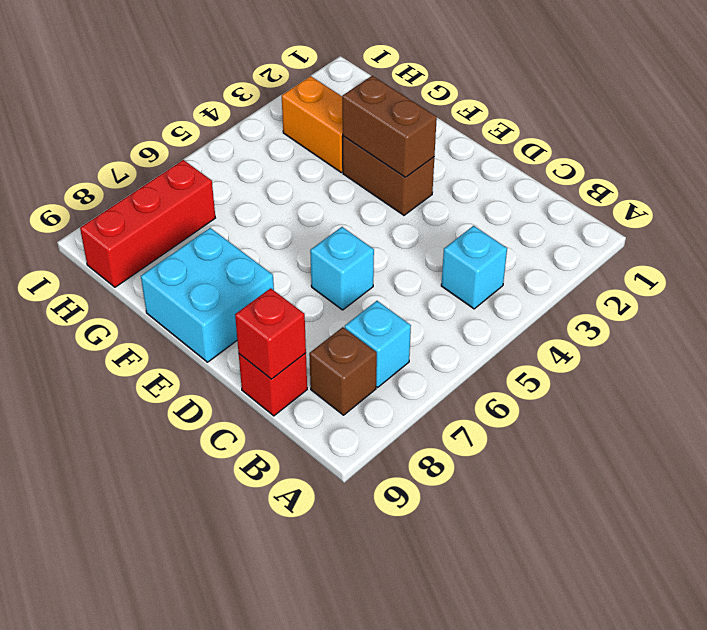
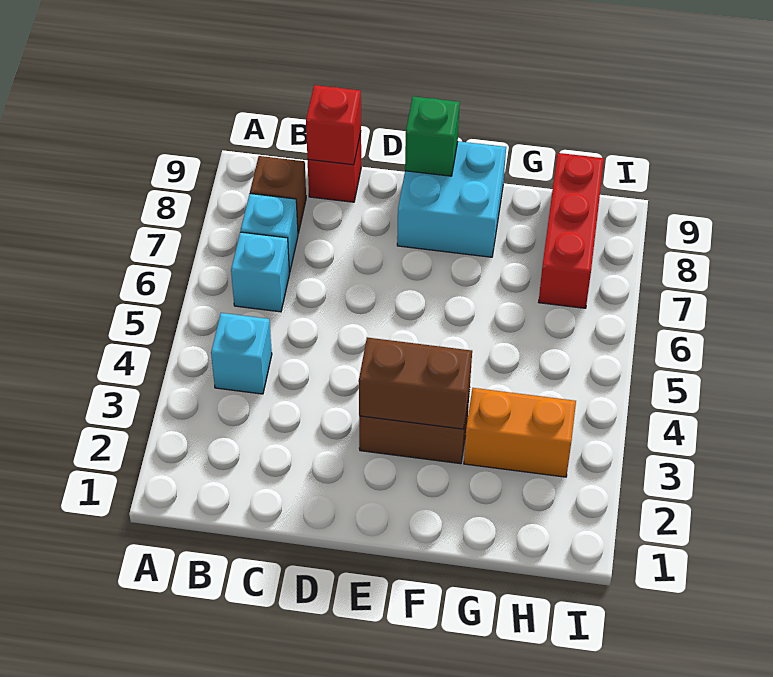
cyan 1x1 brick [310,227,374,310] -> cyan 1x1 brick moved to [231,232,290,312]
none -> green 1x1 brick [405,96,460,176]

